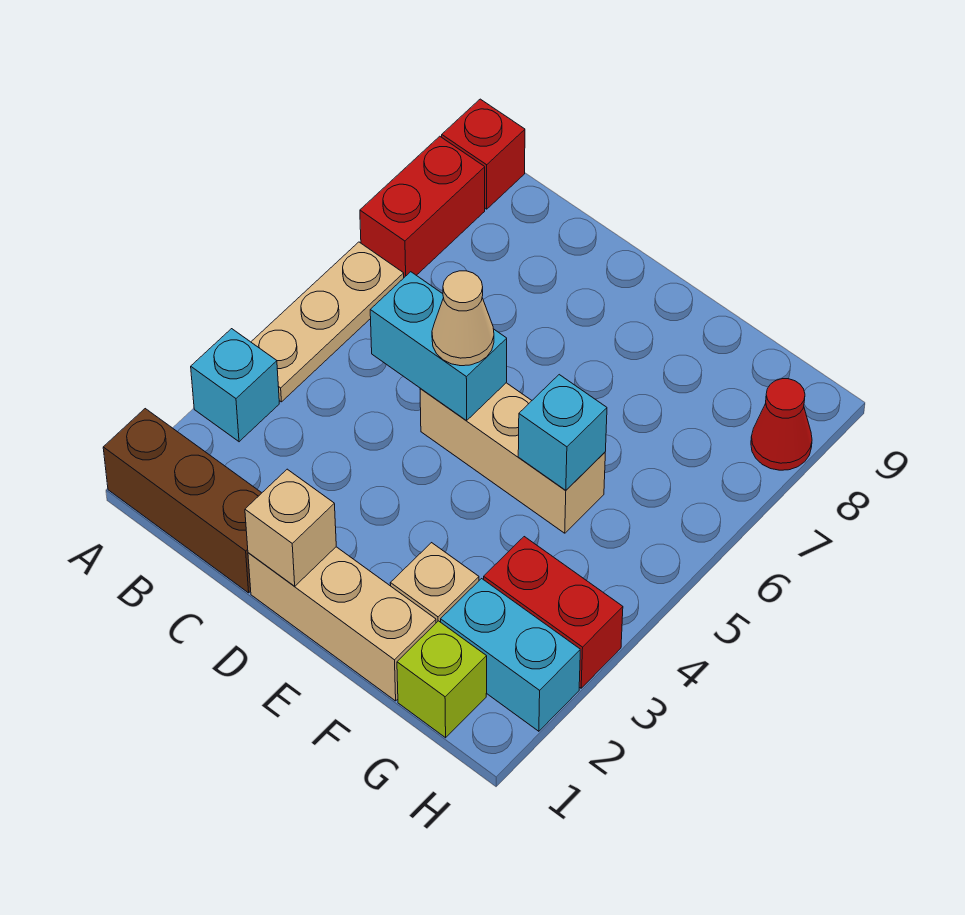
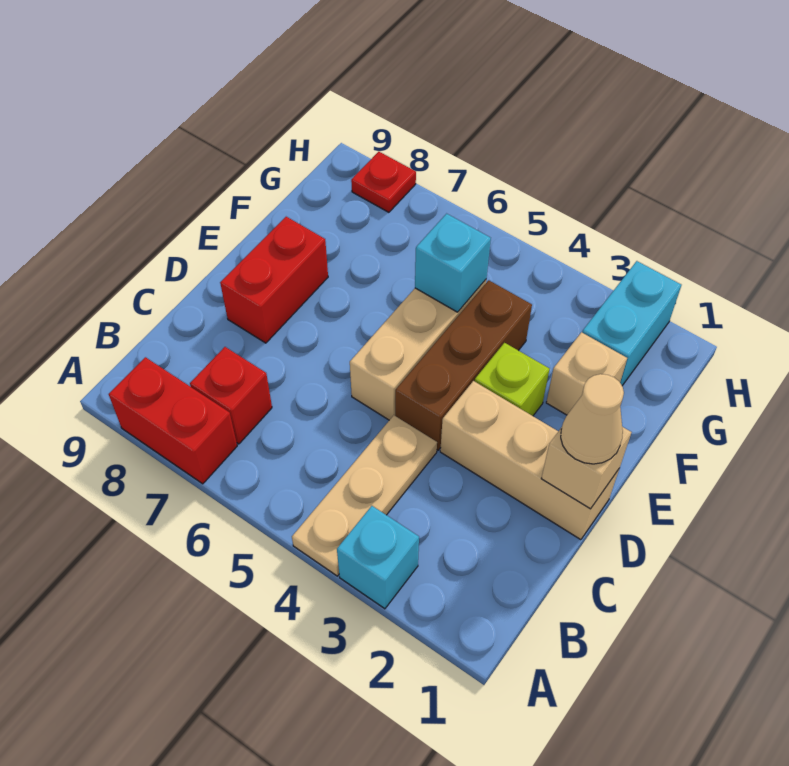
brown 1x3 brick [103,409,261,593] -> brown 1x3 brick moved to [395,280,532,450]
tan 1x3 plate [251,242,404,402] -> tan 1x3 plate turned to [292,415,437,576]
red 1x1 brick [442,99,525,209] -> red 1x1 brick moved to [190,347,272,444]
cyan 1x2 brick [370,272,507,420] -> none
tan 1x3 brick [248,547,436,701] -> tan 1x3 brick turned to [440,381,619,540]
tan 1x1 cone [432,271,494,366] -> tan 1x1 cone moved to [561,374,624,464]
lime 1x1 brick [397,621,487,738] -> lime 1x1 brick moved to [475,343,550,416]
red 1x2 brick [484,537,623,688] -> red 1x2 brick moved to [220,217,328,343]
red 1x1 cone [751,379,812,470] -> red 1x1 plate [351,152,416,212]

